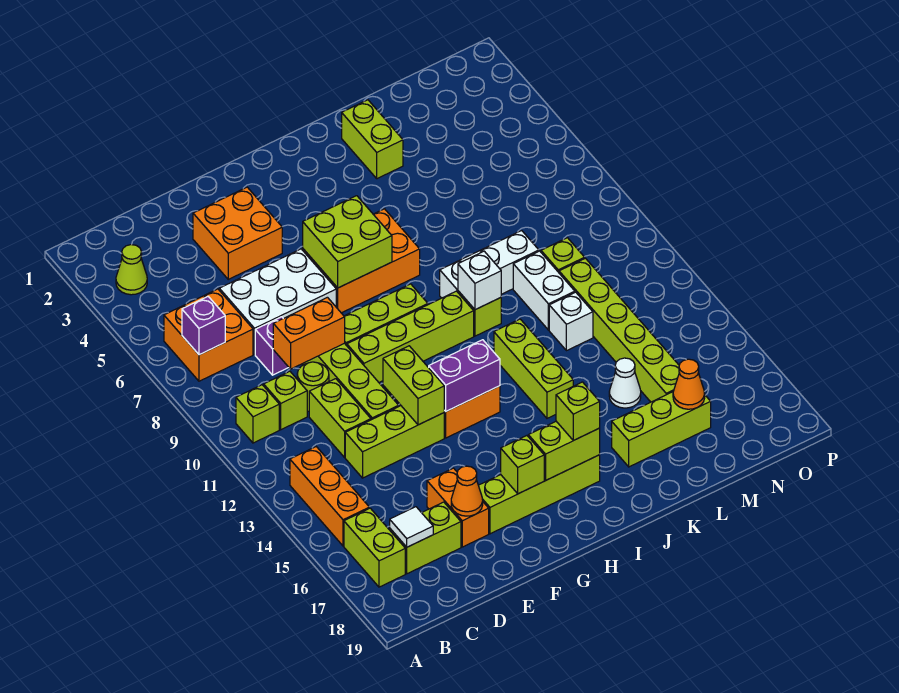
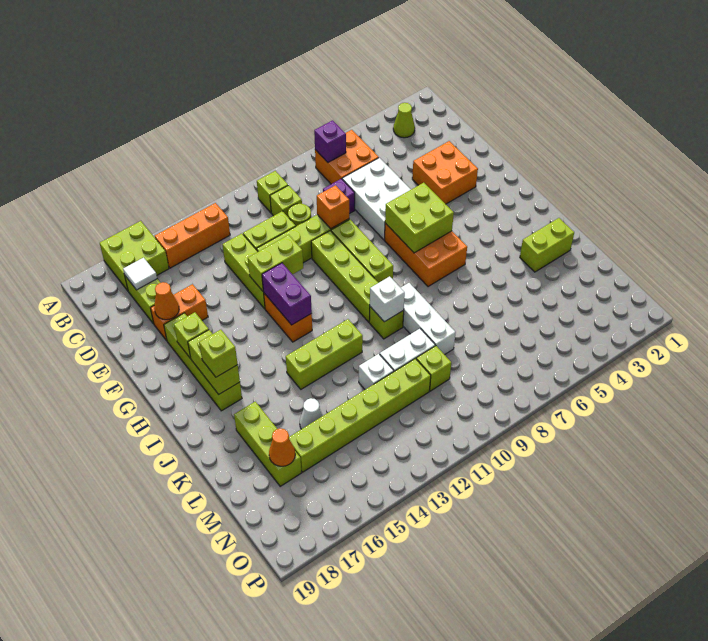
lime 1x2 brick [344,508,405,587] -> lime 2x2 brick [100,221,169,291]
orange 1x2 brick [273,297,345,369] -> orange 1x1 brick [317,185,349,229]

